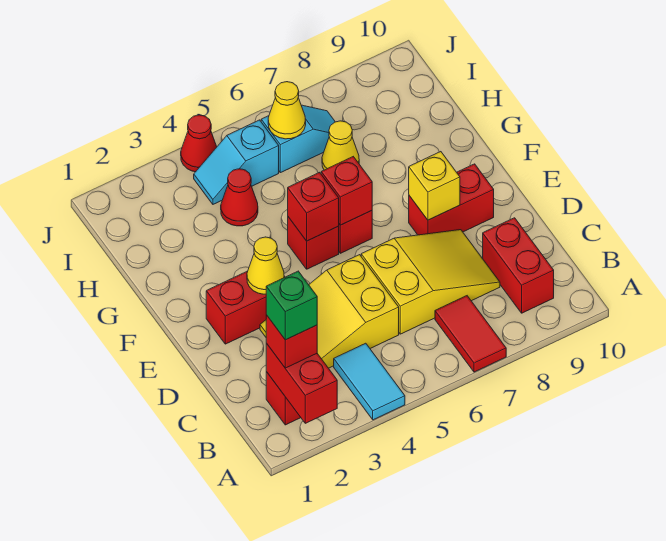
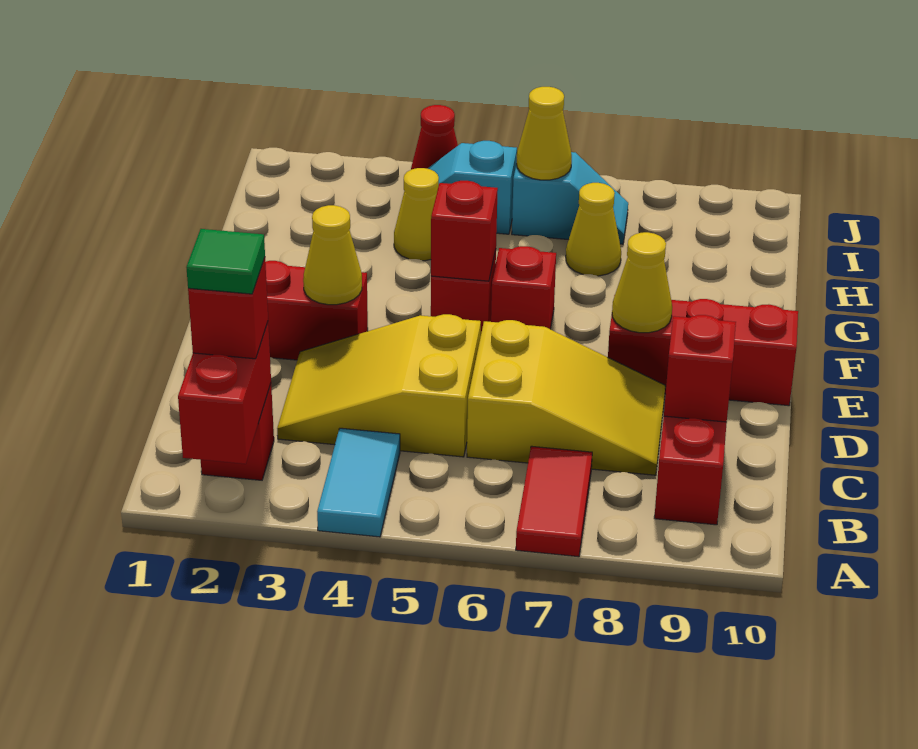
green 1x1 brick [266,271,317,340] -> green 1x1 tile [186,229,265,294]
red 1x2 brick [409,164,494,235] -> red 1x3 brick [608,295,798,406]
yellow 1x1 brick [409,152,460,220] -> yellow 1x1 cone [612,232,672,333]
red 1x1 brick [321,157,372,225] -> red 1x1 brick moved to [664,315,736,422]
red 1x1 cone [221,169,258,226] -> yellow 1x1 cone [394,168,439,261]

